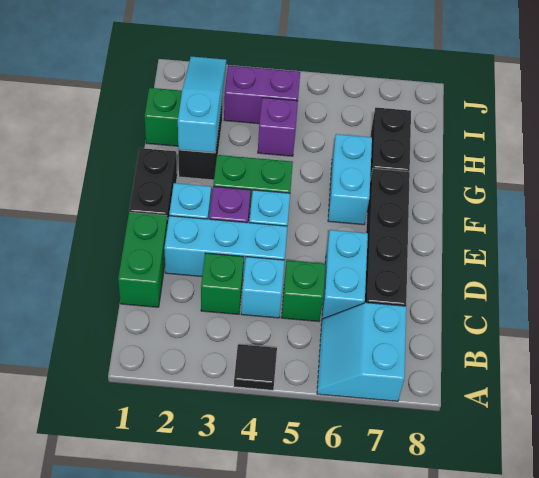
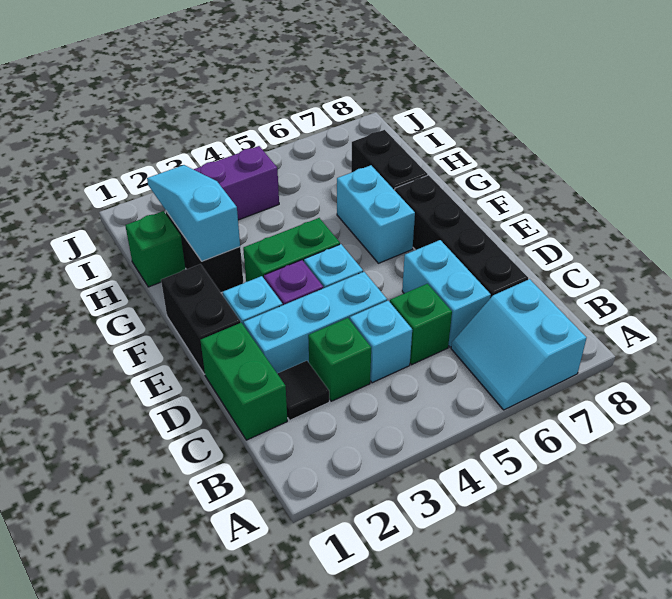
black 1x1 tile [234,344,277,390] -> black 1x1 tile moved to [277,361,329,420]
purple 1x1 brick [258,98,298,156] -> none

